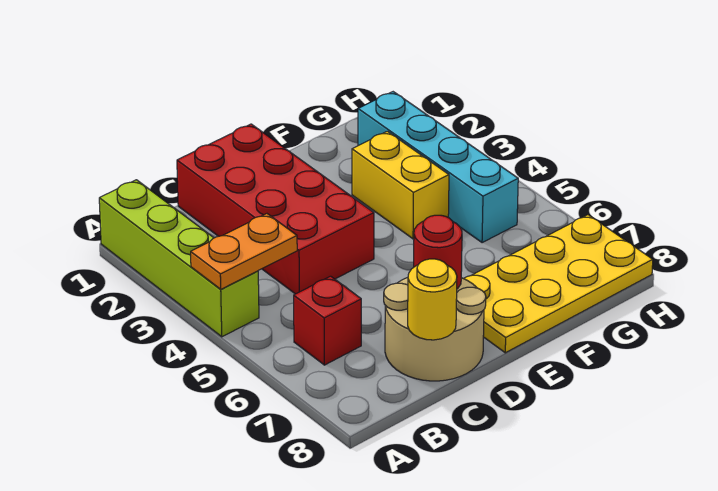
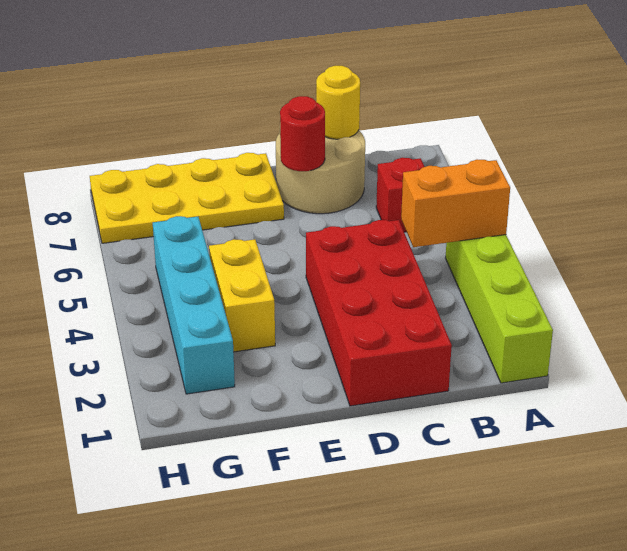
orange 1x2 plate [191,214,297,289] -> orange 1x2 brick [401,159,510,247]

